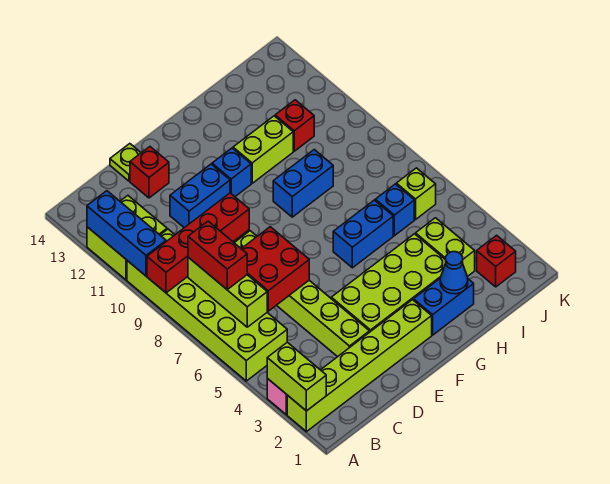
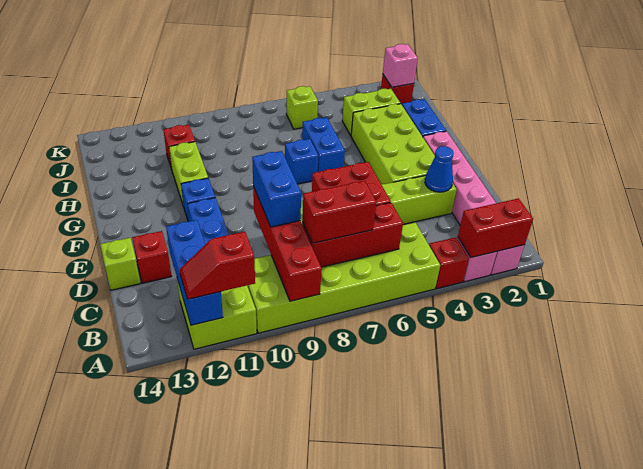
lime 1x6 brick [287,300,432,432] -> pink 1x6 brick [423,131,525,275]
lime 1x2 brick [267,342,326,411] -> red 1x2 brick [458,198,533,257]
none -> red 1x1 brick [429,237,469,289]
blue 1x3 brick [87,191,166,276] -> blue 1x3 brick turned to [166,220,223,325]
none -> red 1x2 slope [180,232,255,299]
lime 1x3 brick [188,257,267,327] -> red 1x3 brick [302,203,403,267]
lime 1x1 plate [110,144,141,181] -> lime 1x1 brick [100,238,140,290]
blue 1x2 brick [273,150,333,217] -> blue 1x2 brick moved to [252,151,301,227]
blue 1x1 cone [440,252,468,294] -> blue 1x1 cone moved to [425,146,453,192]
blue 1x1 brick [375,184,414,236] -> blue 1x1 brick moved to [285,139,319,184]
none -> pink 1x1 brick [383,44,418,87]

